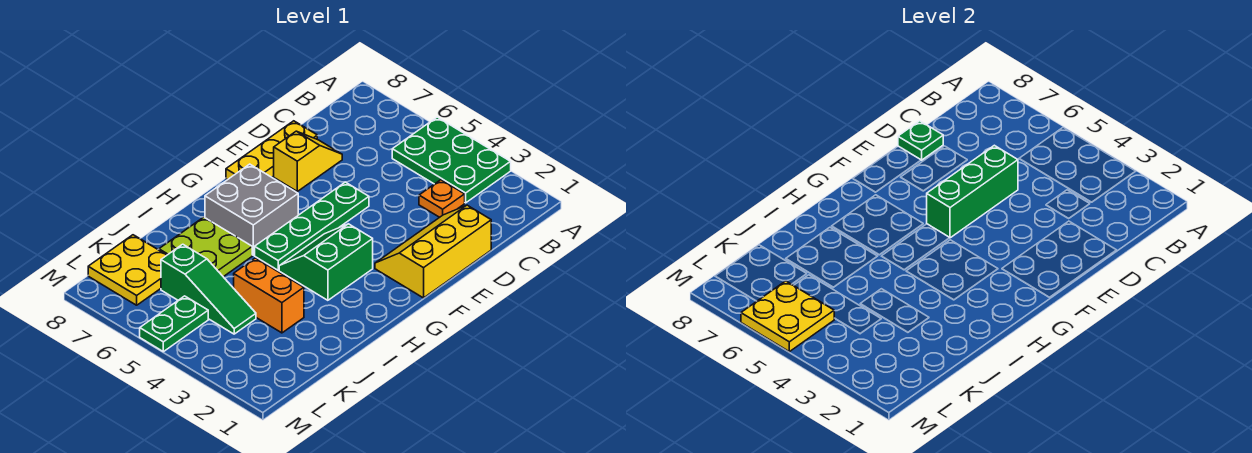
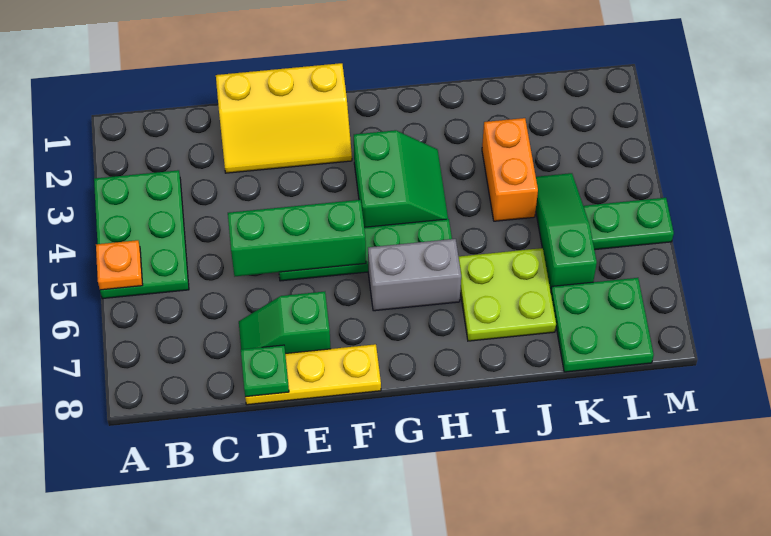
orange 1x1 plate [419,180,465,217] -> orange 1x1 plate moved to [96,240,143,290]
yellow 1x2 slope [274,131,342,191] -> green 1x2 slope [239,292,331,353]
green 2x2 slope [279,224,373,300] -> green 2x2 slope turned to [354,130,448,227]
grey 2x2 brick [205,164,298,255] -> grey 1x2 brick [368,239,461,311]
yellow 2x2 plate [88,235,167,305] -> green 2x2 plate [551,278,654,372]
yellow 2x2 plate [741,281,834,352] -> none

